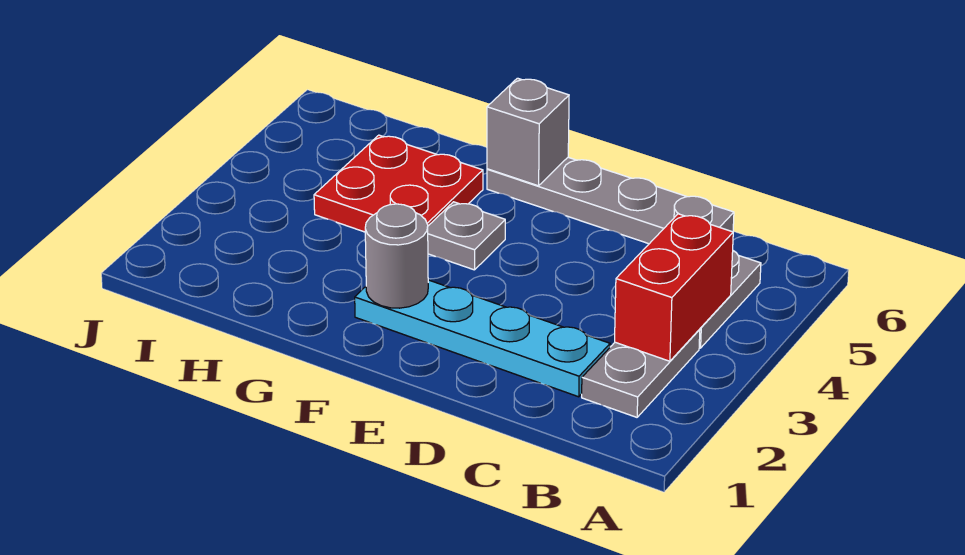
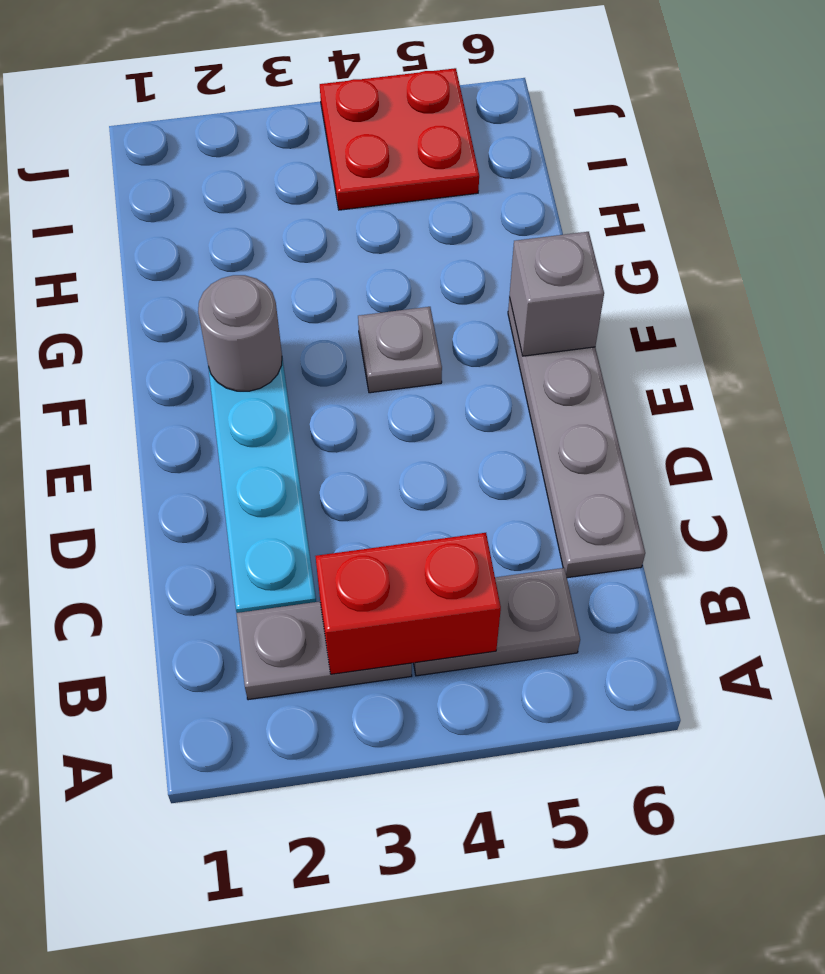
red 2x2 plate [314,135,483,232] -> red 2x2 plate moved to [320,68,479,210]

